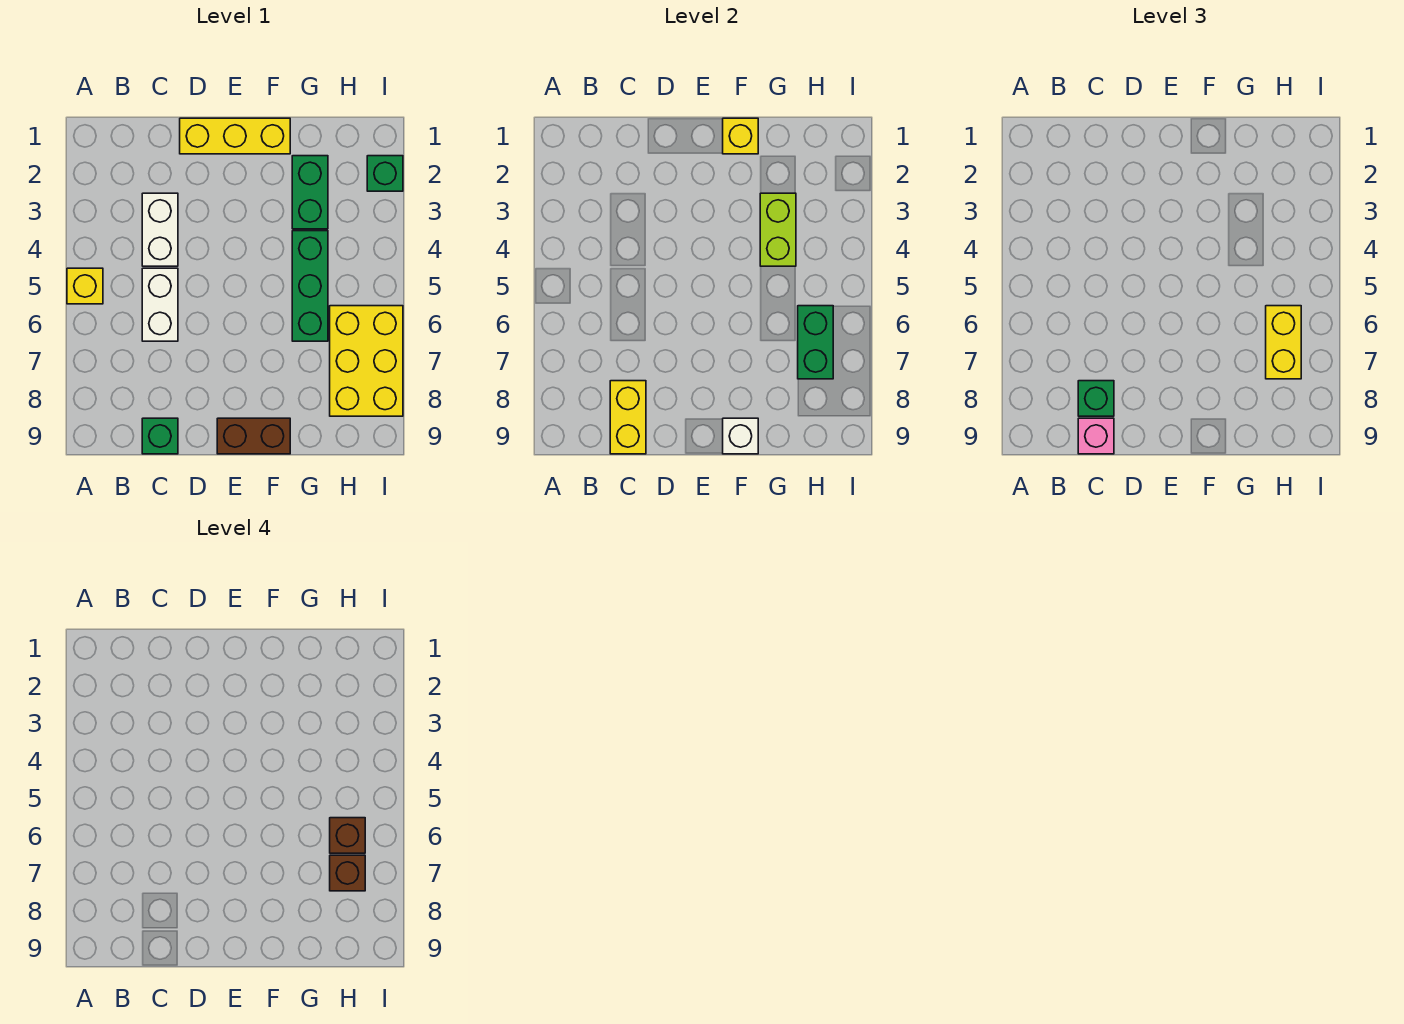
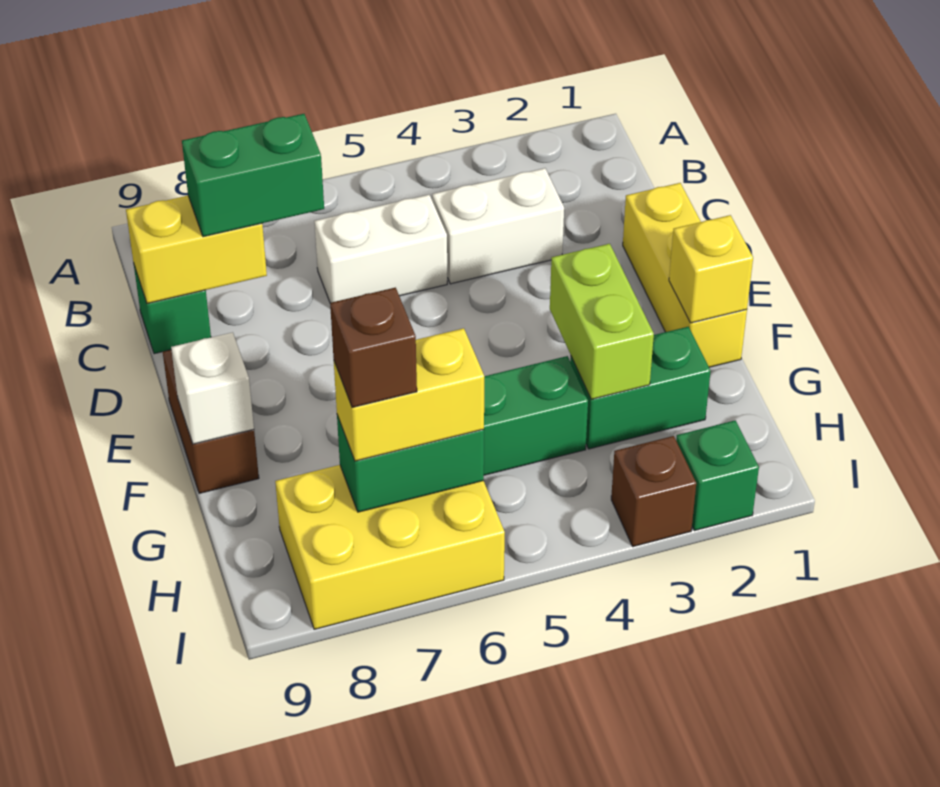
yellow 1x1 brick [67,268,103,304] -> none
green 1x1 brick [1078,381,1114,416] -> green 1x2 brick [182,114,324,237]
pink 1x1 brick [1078,418,1114,454] -> none
lime 1x2 brick [760,193,796,266] -> lime 1x2 brick turned to [550,244,654,399]
brown 1x1 brick [330,818,365,853] -> brown 1x1 brick moved to [611,436,696,547]

